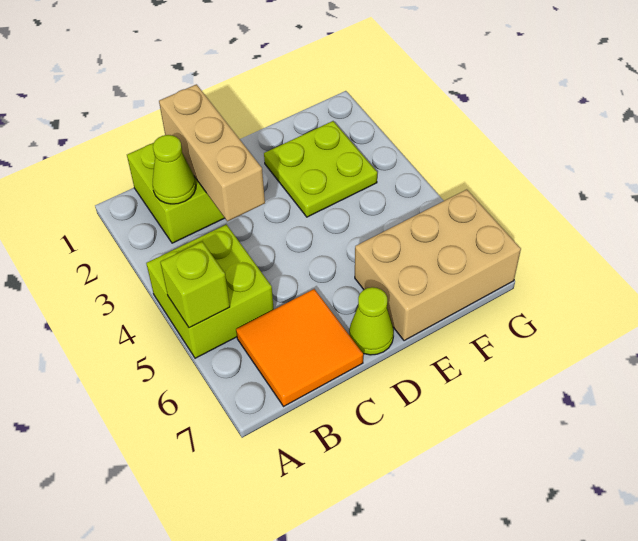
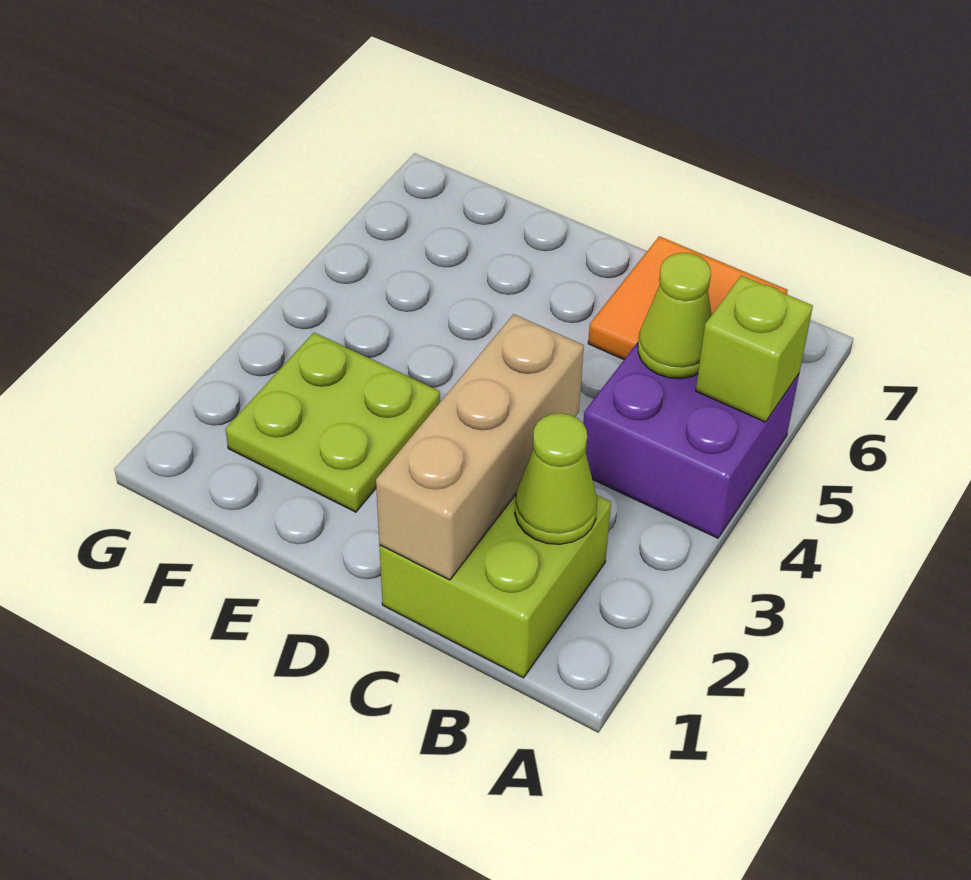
lime 2x2 brick [146,224,274,358] -> purple 2x2 brick [583,342,799,538]
lime 1x1 cone [349,287,394,355] -> lime 1x1 cone moved to [638,253,712,379]
tan 2x3 brick [355,189,521,341] -> none

